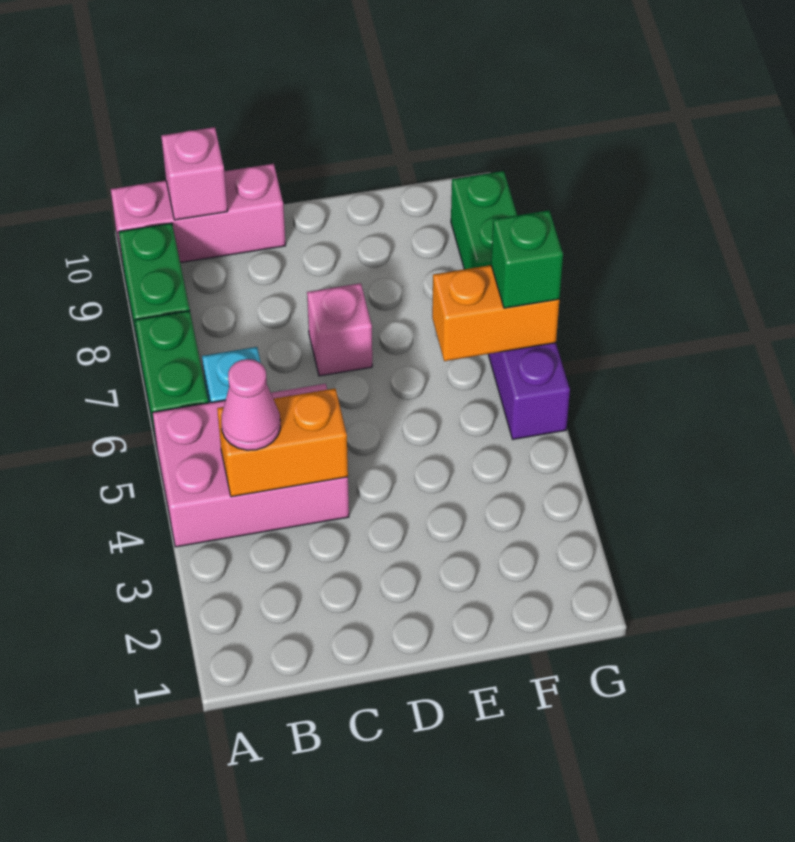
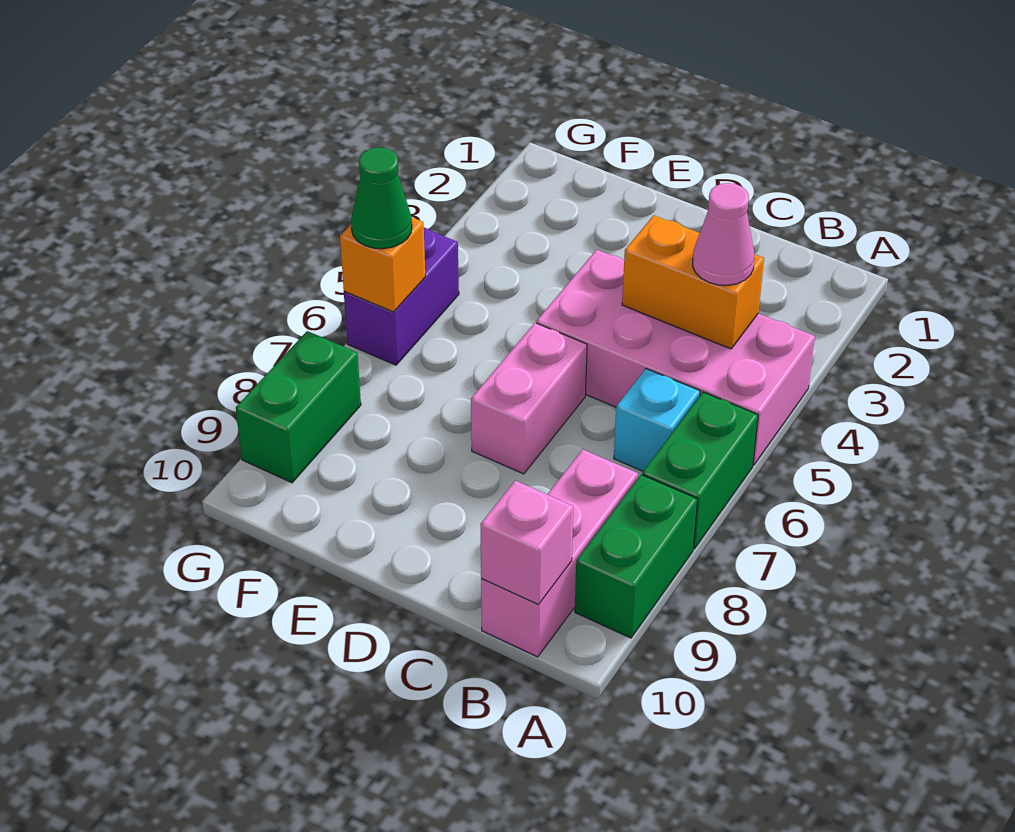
pink 2x3 brick [152,384,349,547] -> pink 2x4 brick [536,250,815,465]
pink 1x3 brick [111,164,286,265] -> pink 1x3 brick turned to [481,449,638,657]
pink 1x1 brick [307,283,372,376] -> pink 1x2 brick [471,323,587,474]
orange 1x2 brick [432,265,559,361] -> orange 1x1 brick [340,217,425,312]
green 1x1 brick [491,210,563,308] -> green 1x1 cone [351,147,412,249]

